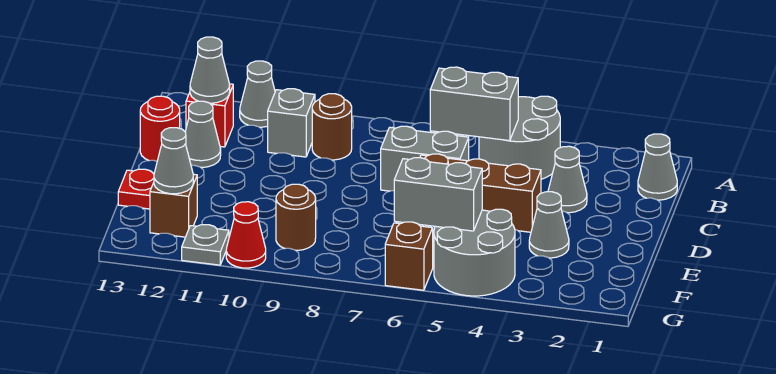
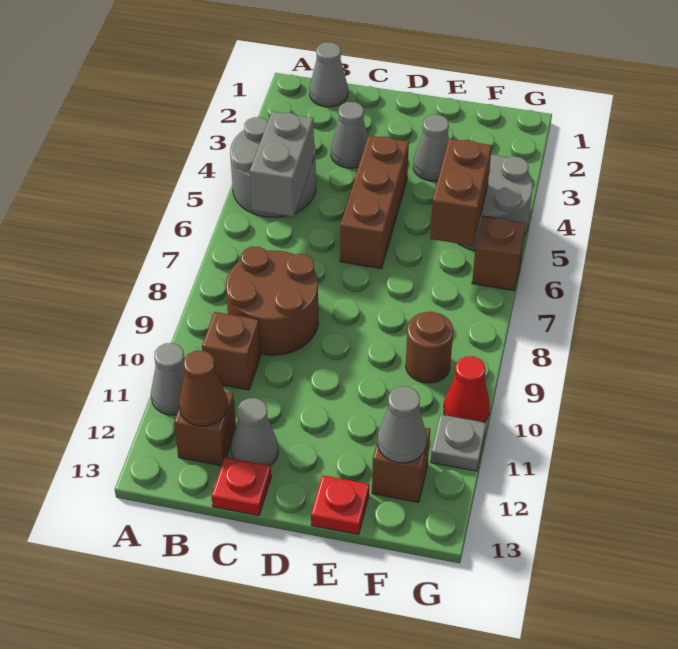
brown 1x1 round brick [312,94,352,160] -> brown 2x2 round brick [226,247,318,355]
grey 1x1 brick [268,89,315,157] -> brown 1x1 brick [202,312,261,390]
red 1x1 brick [186,84,233,147] -> brown 1x1 brick [174,392,236,466]
grey 1x1 cone [190,37,230,103] -> brown 1x1 cone [179,351,228,426]
grey 1x2 brick [381,126,469,191] -> none
red 1x1 round brick [140,96,180,161] -> red 1x1 plate [212,457,271,516]
grey 1x2 brick [394,158,482,231] -> brown 1x2 brick [430,139,492,246]

